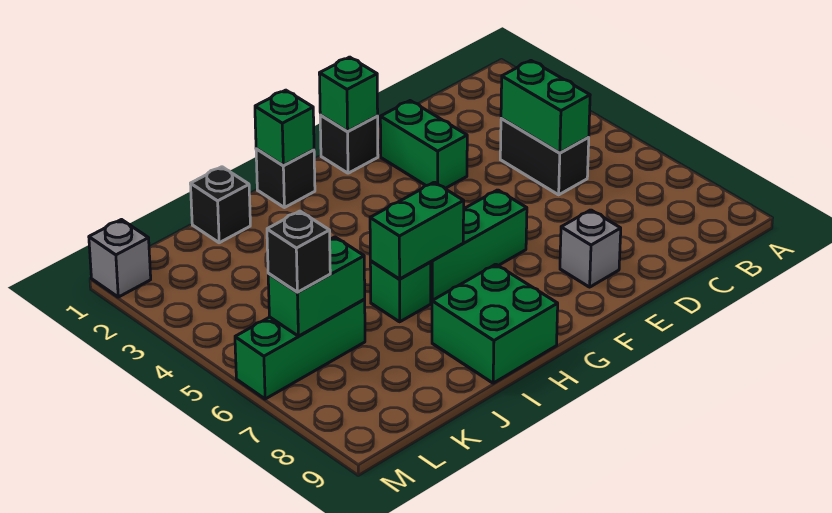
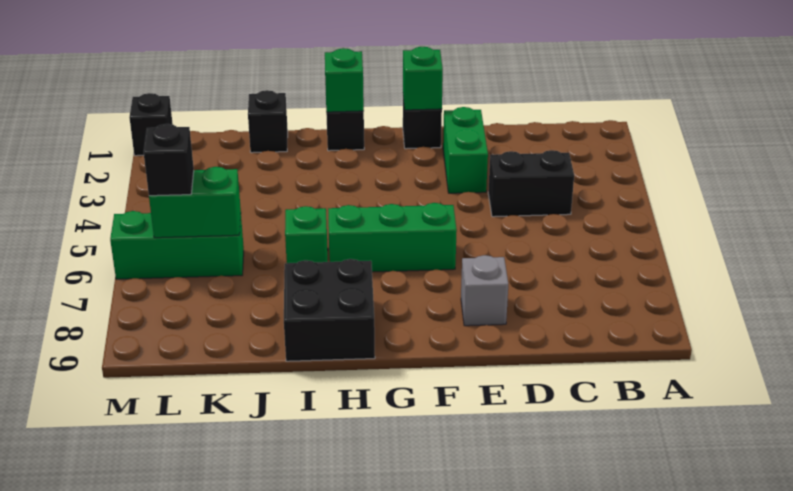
black 1x2 brick [500,118,589,195] -> black 1x2 brick turned to [488,150,574,217]
green 1x2 brick [501,61,590,153] -> none
green 1x2 brick [370,182,464,279] -> none
green 2x2 brick [432,264,558,383] -> black 2x2 brick [284,259,375,361]
grey 1x1 brick [89,220,151,297] -> black 1x1 brick [129,93,173,156]

